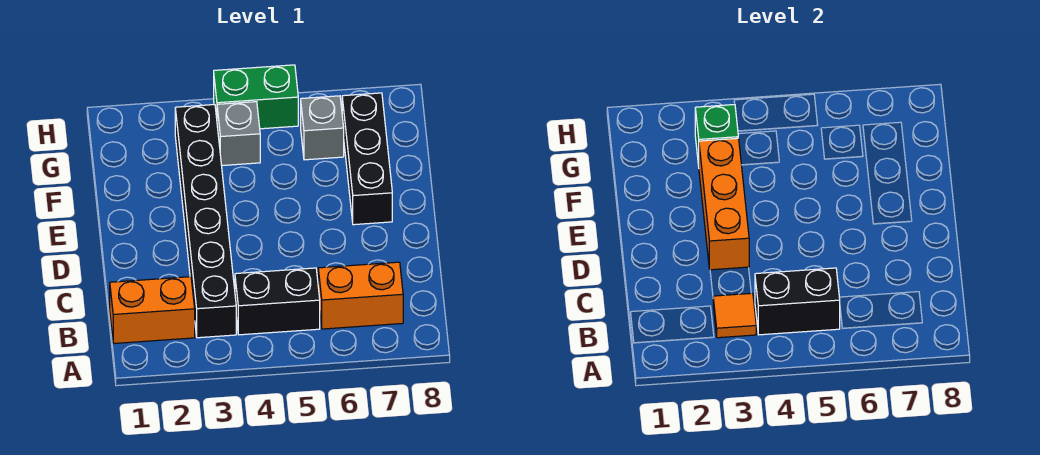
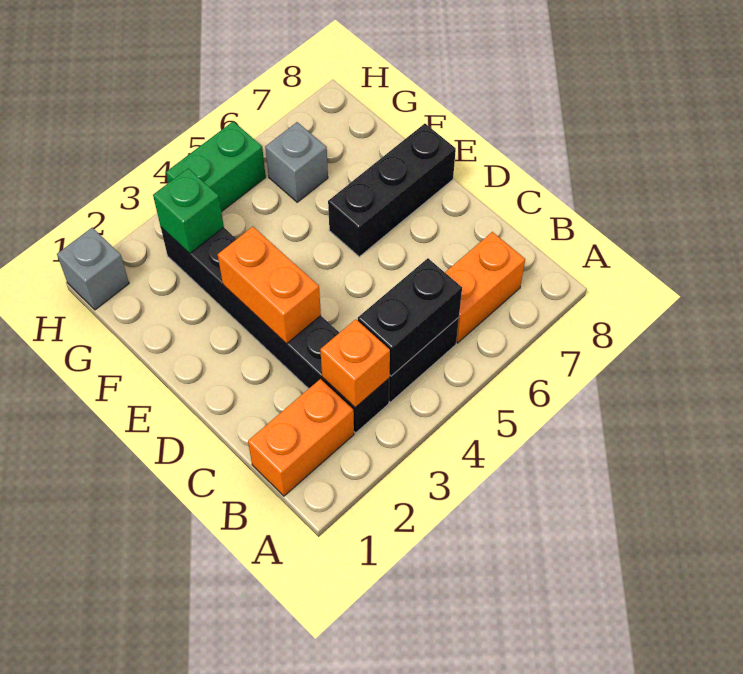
orange 1x1 tile [713,293,756,338] -> orange 1x1 brick [320,319,390,407]
orange 1x3 brick [699,138,749,270] -> orange 1x2 brick [218,227,321,344]
black 1x3 brick [342,93,392,225] -> black 1x3 brick turned to [328,124,456,257]
grey 1x1 brick [217,102,260,166] -> grey 1x1 brick moved to [57,228,129,310]

